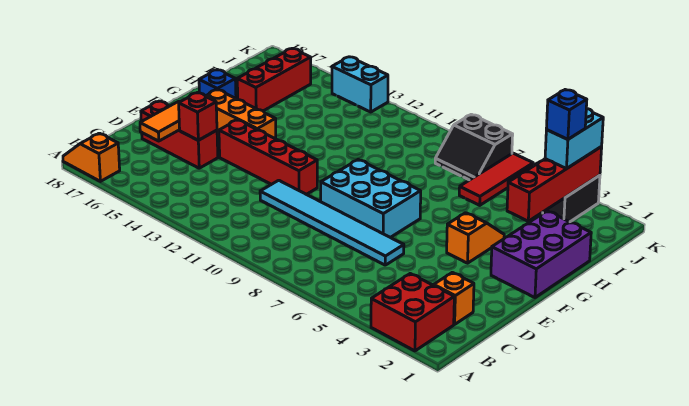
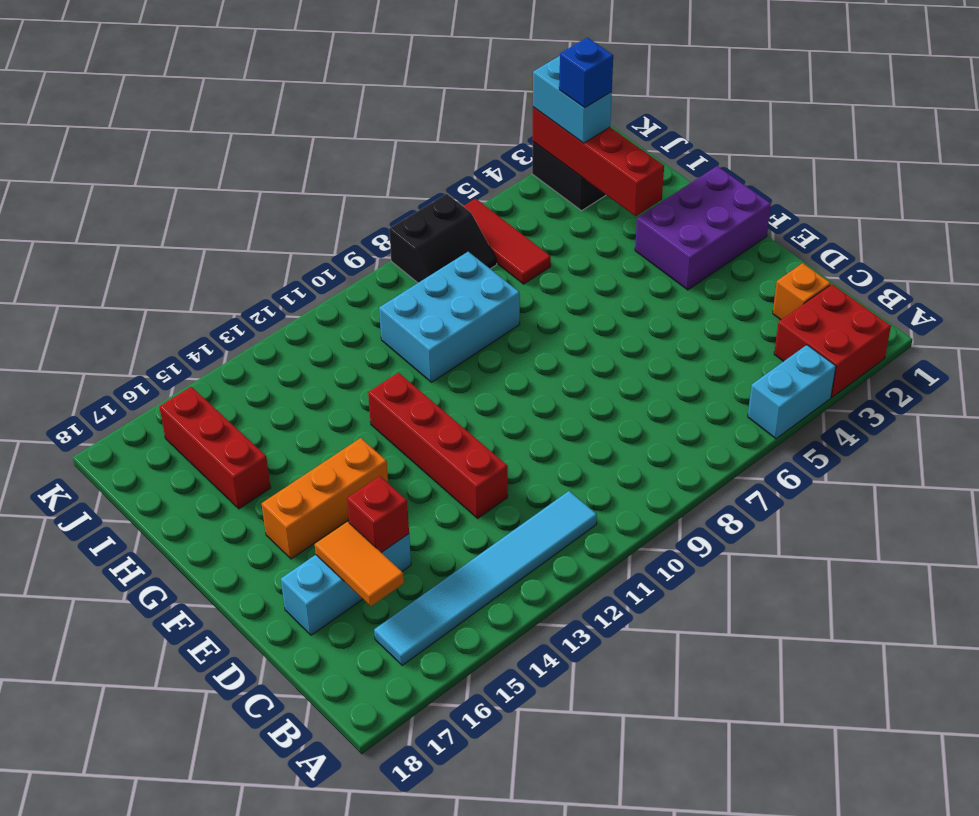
orange 1x2 slope [63,133,120,181] -> none
cyan 1x6 tile [260,180,404,265] -> cyan 1x6 tile moved to [374,491,597,665]
red 1x3 brick [141,101,218,168] -> cyan 1x3 brick [281,534,411,635]
cyan 2x3 brick [321,160,421,237] -> cyan 2x3 brick moved to [379,252,520,382]
red 1x4 brick [219,120,317,194] -> red 1x4 brick turned to [368,373,508,518]
purple 2x3 brick [491,211,591,298] -> purple 2x3 brick turned to [635,166,771,290]
orange 1x2 slope [447,213,504,263] -> none
blue 1x1 brick [199,70,236,98] -> none
cyan 1x2 brick [332,57,388,112] -> cyan 1x2 brick moved to [748,345,836,439]

